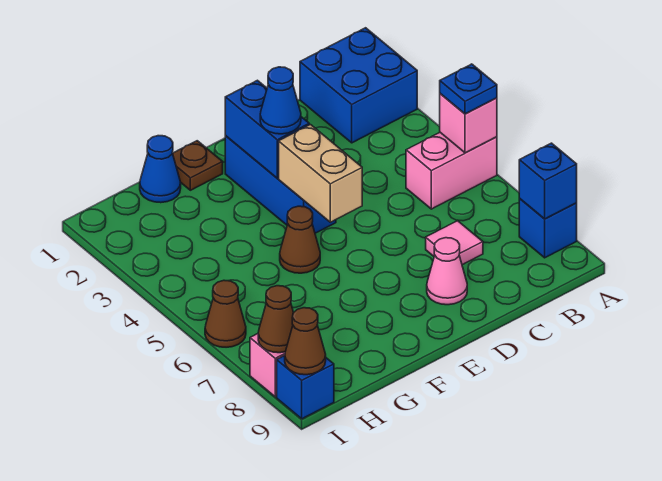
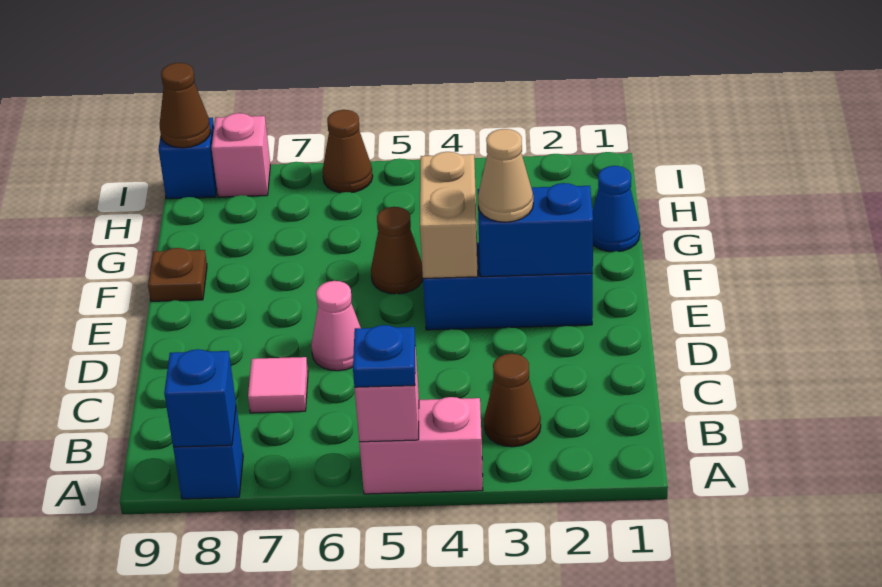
blue 2x2 brick [300,28,417,143] -> none
pink 1x2 brick [406,133,497,209] -> pink 1x2 brick turned to [359,397,483,494]
pink 1x1 cone [427,238,467,305] -> pink 1x1 cone moved to [311,281,361,371]
blue 1x1 cone [260,67,301,134] -> tan 1x1 cone [478,129,533,222]
tan 1x2 brick [279,125,362,222] -> tan 1x2 brick turned to [420,152,478,278]
brown 1x1 plate [173,141,223,190] -> brown 1x1 plate moved to [148,248,207,301]
brown 1x1 cone [258,286,294,353] -> brown 1x1 cone moved to [484,354,541,447]

